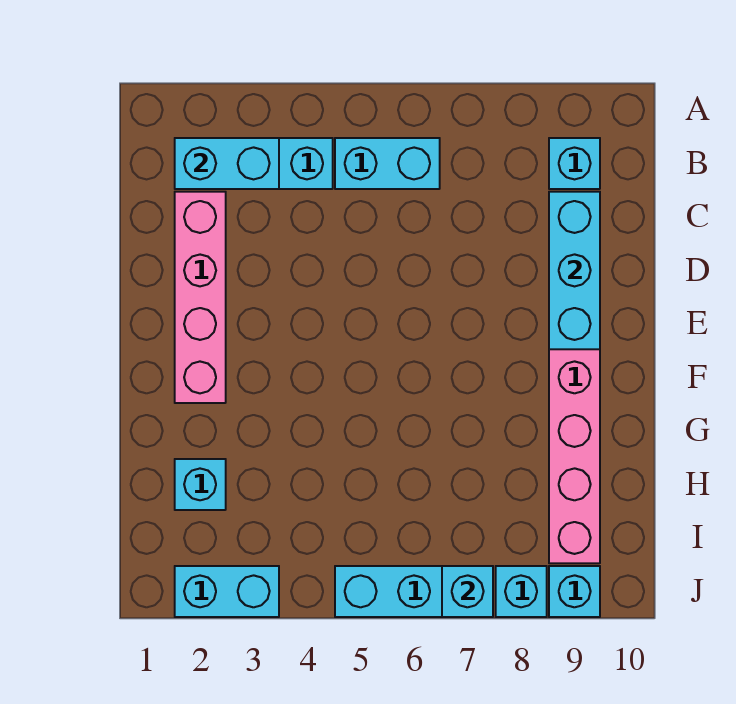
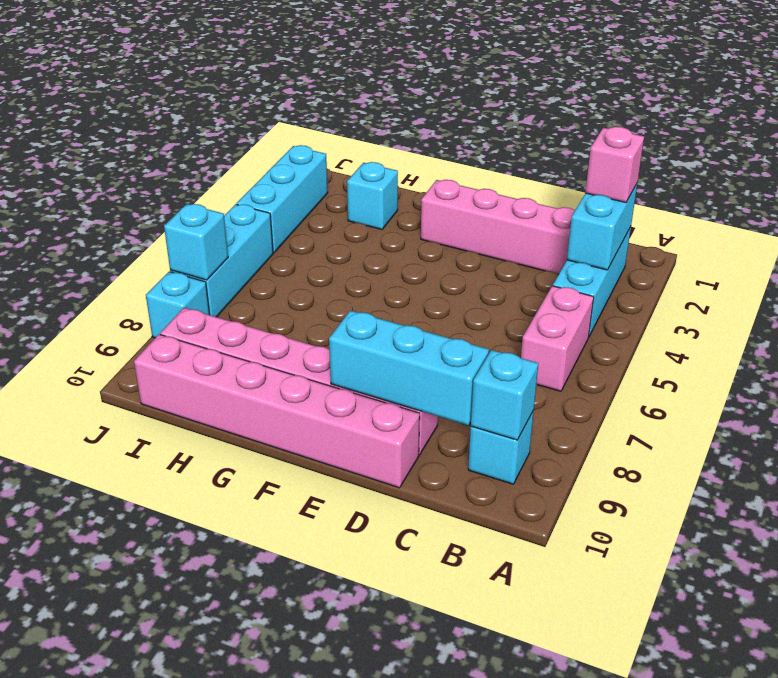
none -> pink 1x1 brick [585,127,644,202]
cyan 1x2 brick [335,138,440,189] -> pink 1x2 brick [521,286,594,391]
none -> pink 1x6 brick [134,334,420,488]
cyan 1x2 brick [175,566,279,617] -> cyan 1x3 brick [236,145,328,253]
cyan 1x1 brick [549,566,600,617] -> cyan 1x1 brick moved to [471,350,538,440]

